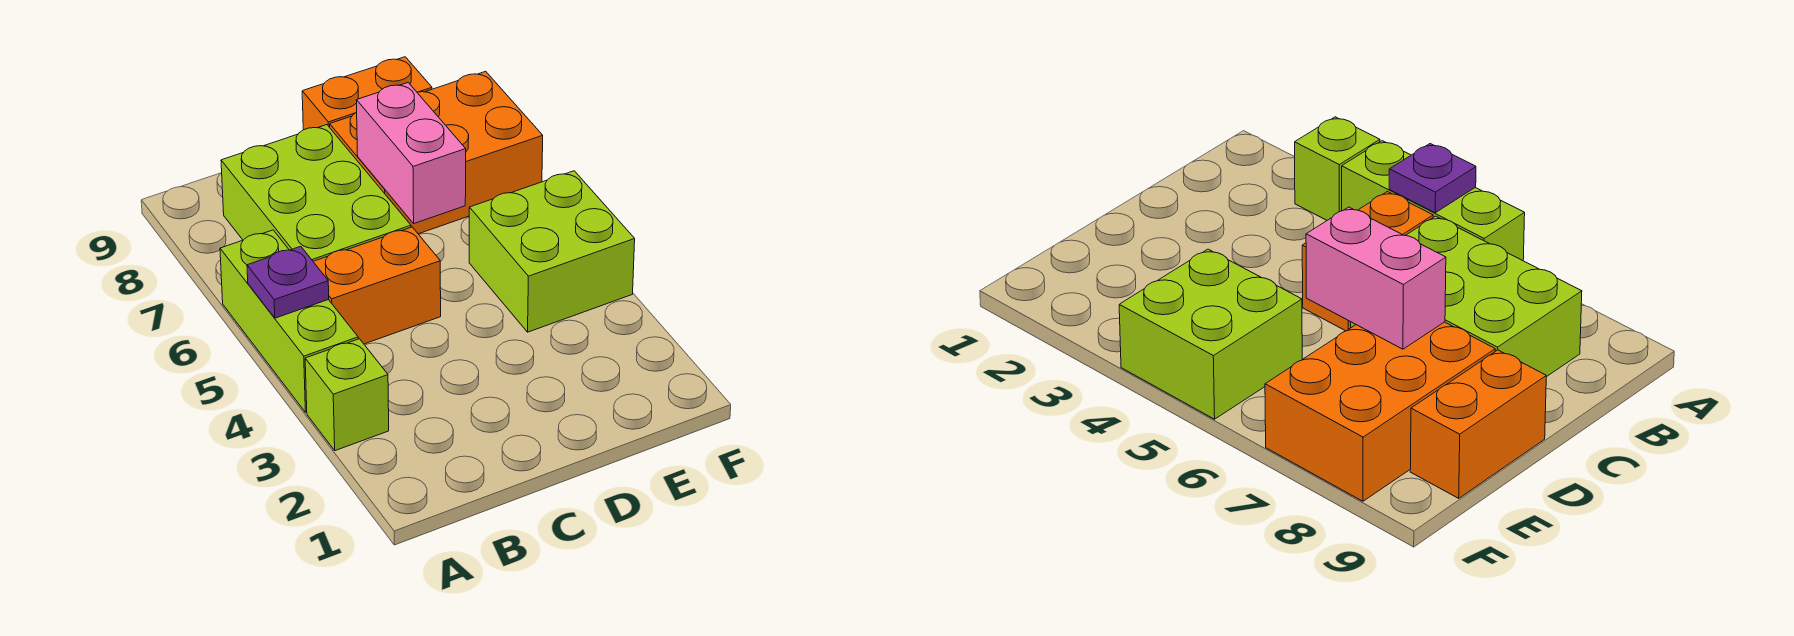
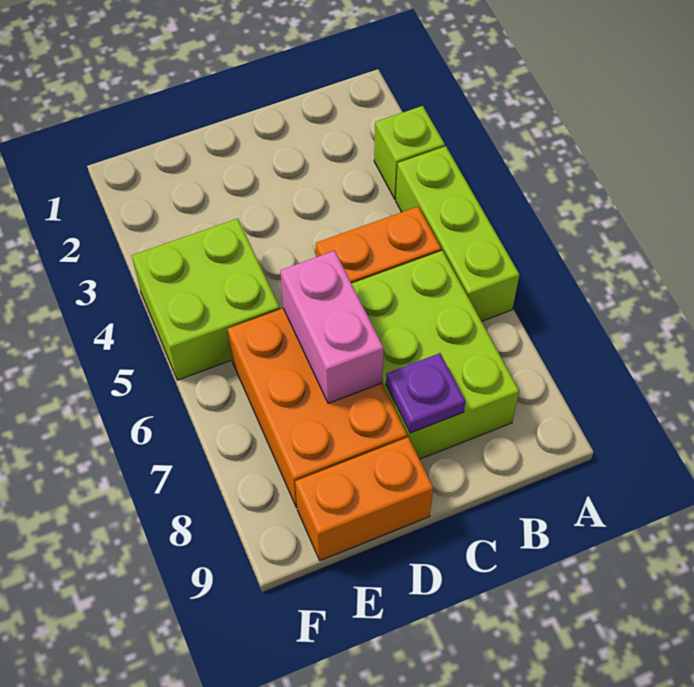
purple 1x1 plate [247,246,329,318] -> purple 1x1 plate moved to [386,353,466,433]
orange 2x3 brick [330,71,543,234] -> orange 2x3 brick turned to [228,309,407,508]

